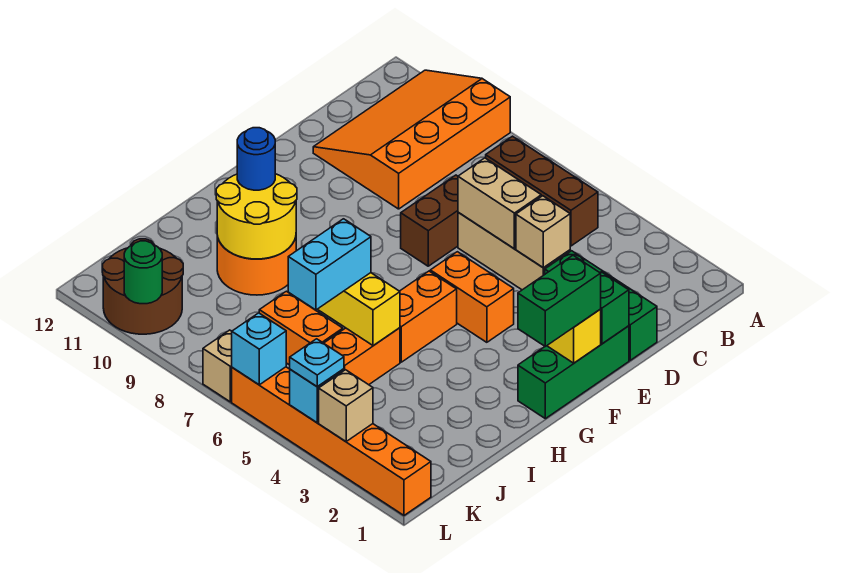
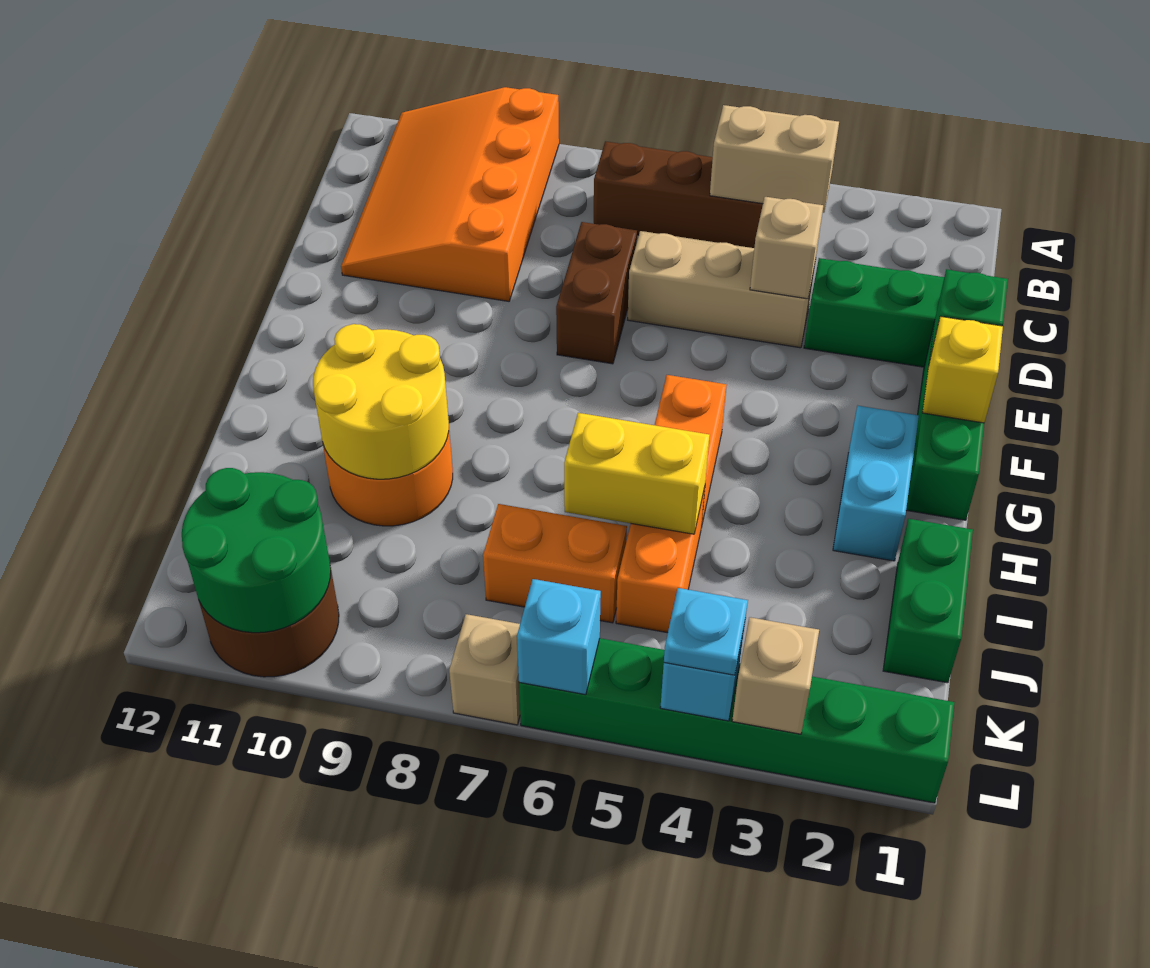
tan 1x2 brick [458,158,541,249] -> tan 1x2 brick moved to [710,105,839,213]
green 1x2 brick [518,255,601,346] -> green 1x2 brick moved to [883,519,973,683]
orange 1x2 brick [430,252,514,342] -> none
blue 1x1 round brick [237,128,275,190] -> none
cyan 1x2 brick [288,219,371,310] -> cyan 1x2 brick moved to [833,406,919,561]
orange 1x6 brick [232,367,431,515] -> green 1x6 brick [519,638,954,803]
green 1x1 round brick [124,241,162,304] -> green 2x2 round brick [182,468,331,633]

